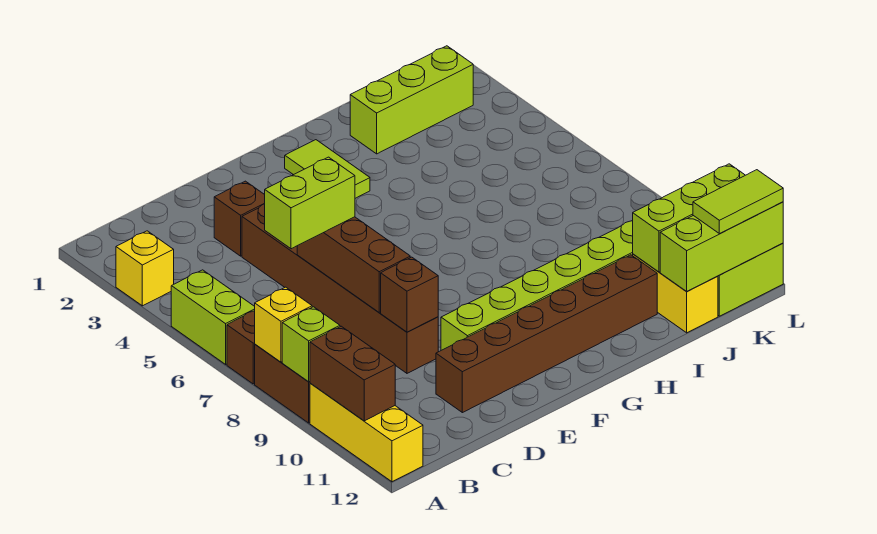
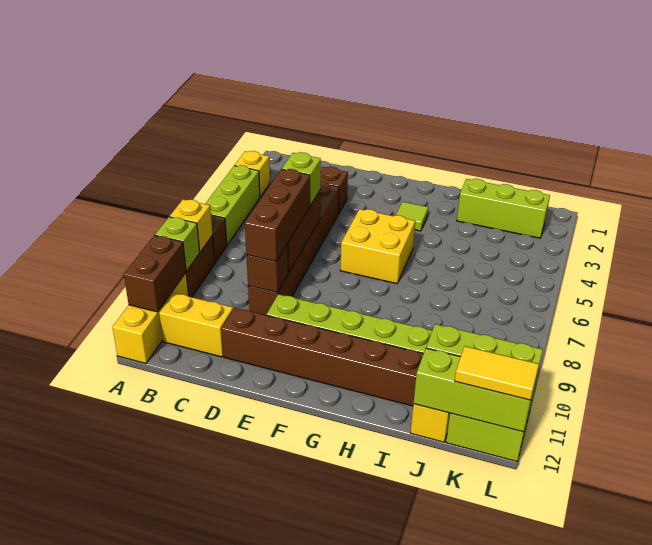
lime 1x2 brick [171,270,255,364] -> lime 1x3 brick [205,165,260,245]
none -> yellow 1x2 brick [159,293,233,357]
lime 1x2 brick [265,157,355,249] -> lime 1x1 brick [282,152,321,205]
none -> brown 1x3 brick [245,169,310,262]
none -> yellow 2x2 brick [340,209,415,284]
lime 1x2 tile [285,140,370,198] -> lime 1x1 tile [396,202,428,231]
lime 1x2 tile [693,170,783,234] -> yellow 1x2 tile [455,346,539,400]

